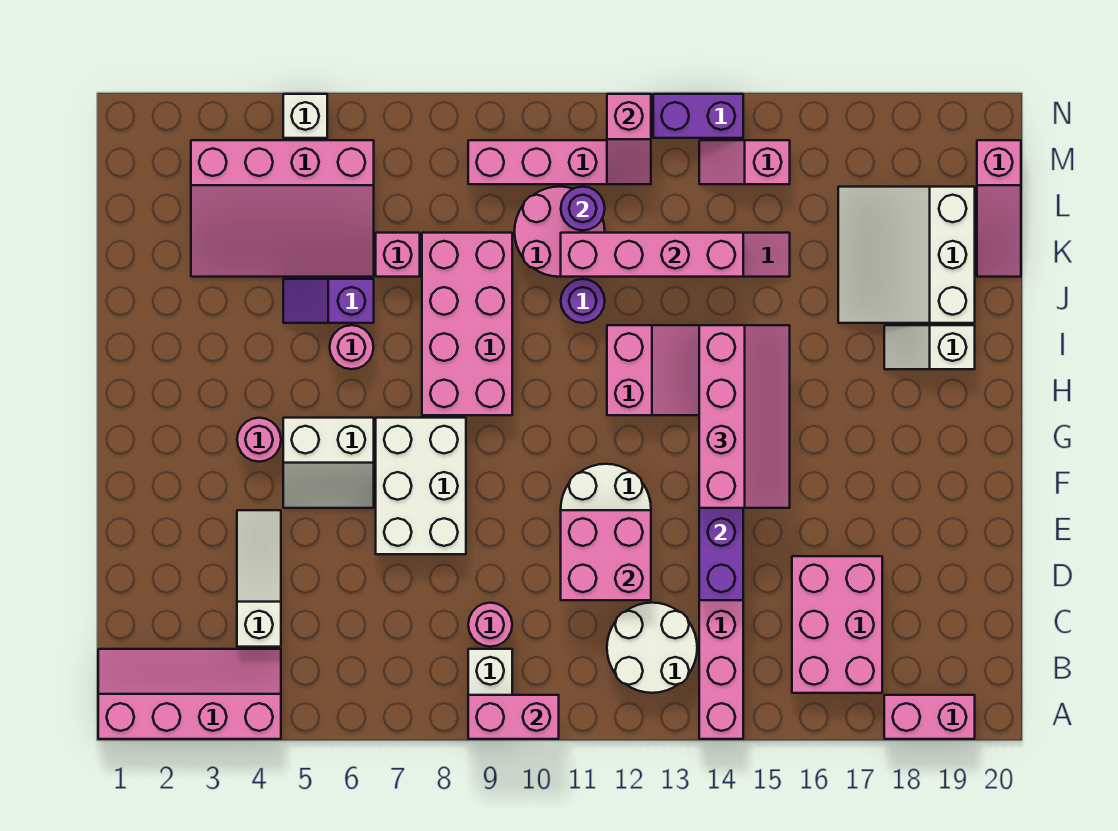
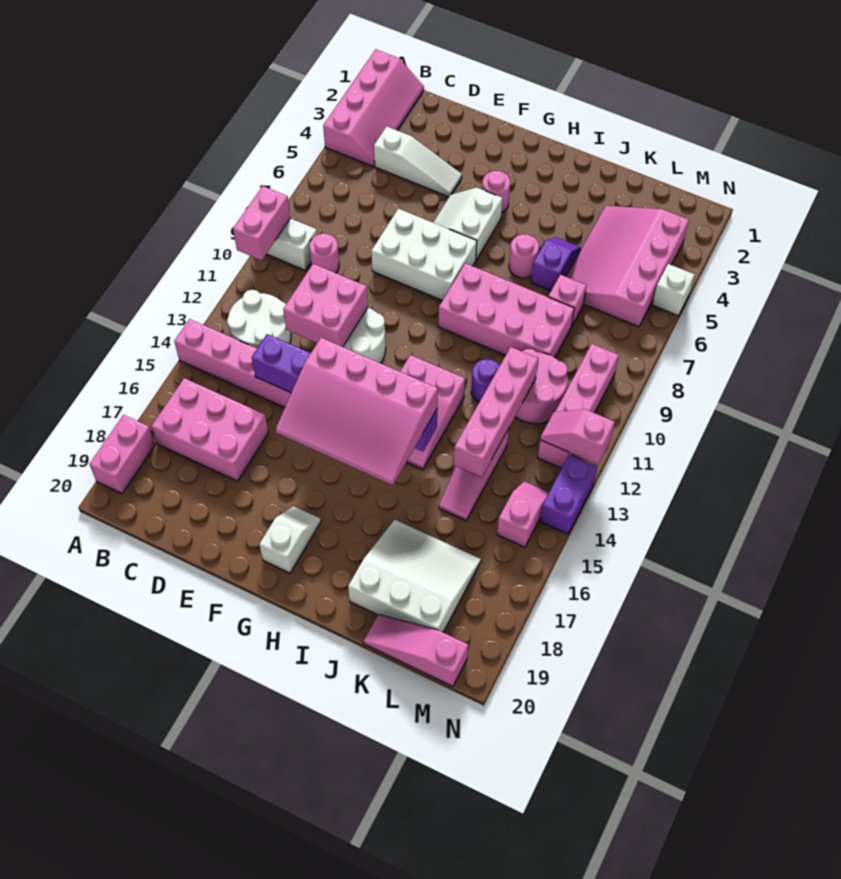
pink 2x4 slope [699,325,790,508] -> pink 3x4 slope [276,338,438,485]
white 1x2 slope [884,325,975,369] -> white 1x2 slope moved to [259,506,321,573]
purple 1x1 round brick [561,187,605,230] -> none

